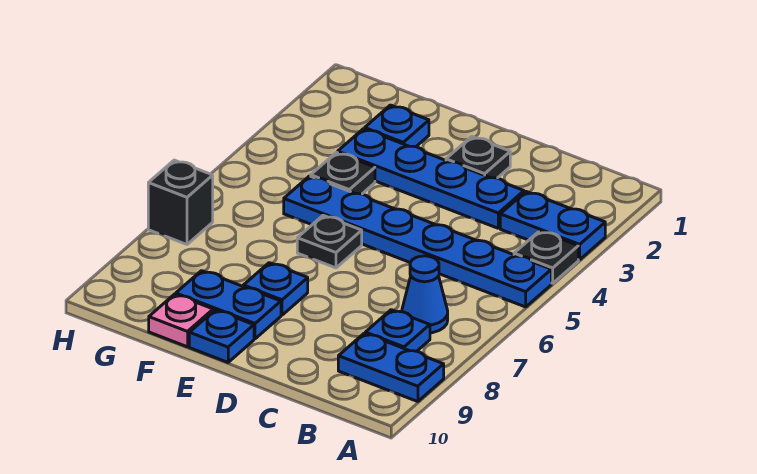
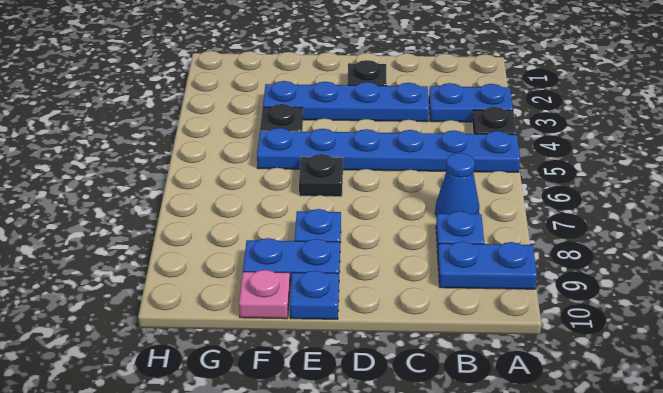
blue 1x1 plate [365,105,429,147] -> none
black 1x1 brick [148,160,213,244] -> none

